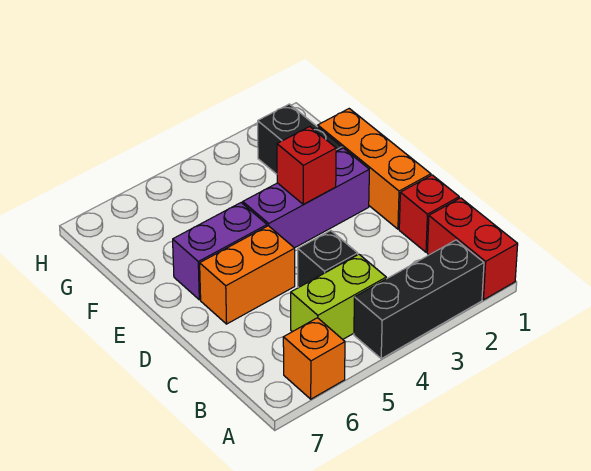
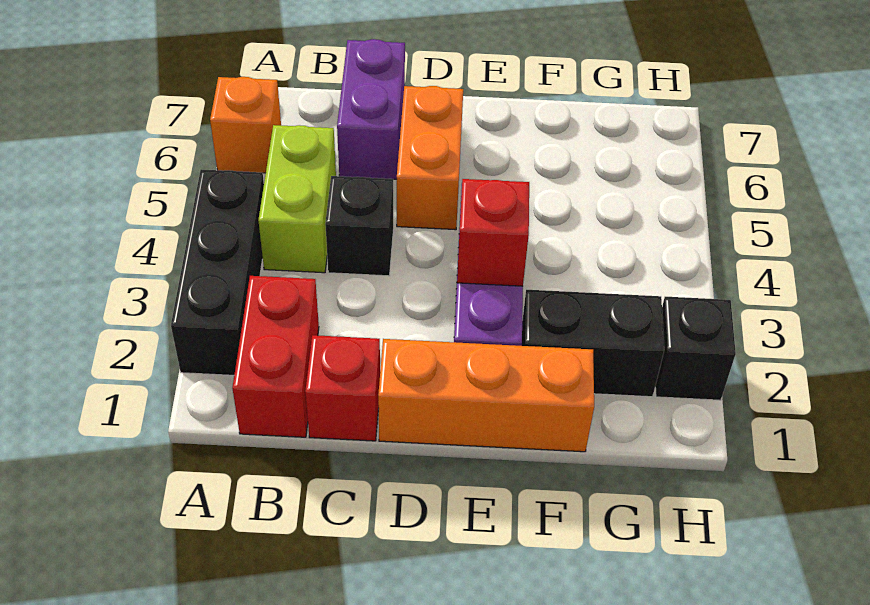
red 1x2 brick [427,198,518,300] -> red 1x2 brick turned to [232,276,319,437]
purple 1x2 brick [173,203,267,300] -> purple 1x2 brick moved to [337,39,405,179]
none -> black 1x1 brick [655,297,736,400]

